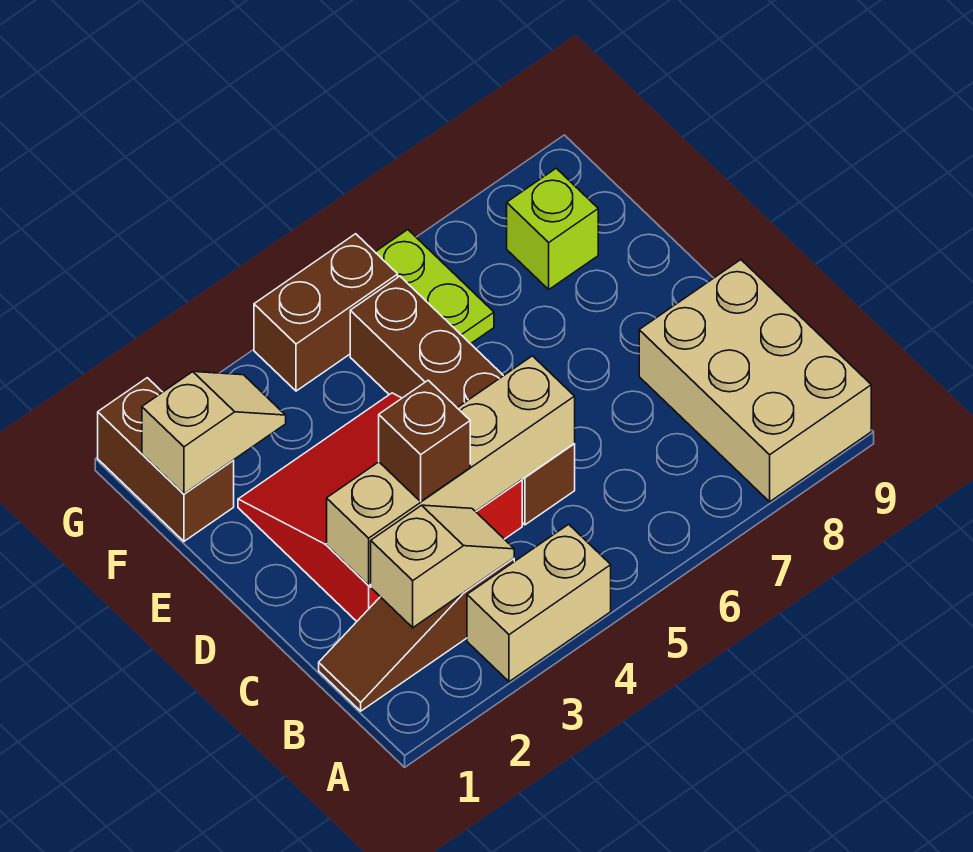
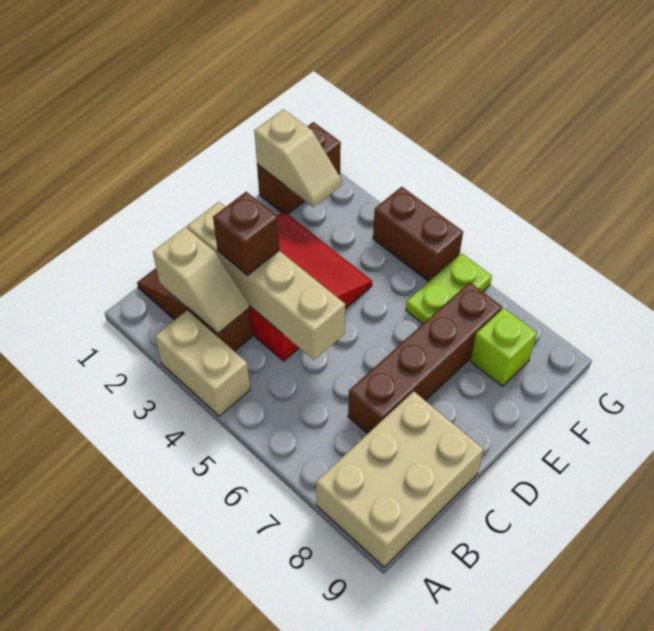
brown 1x4 brick [350,276,575,525] -> brown 1x4 brick moved to [348,282,502,434]

